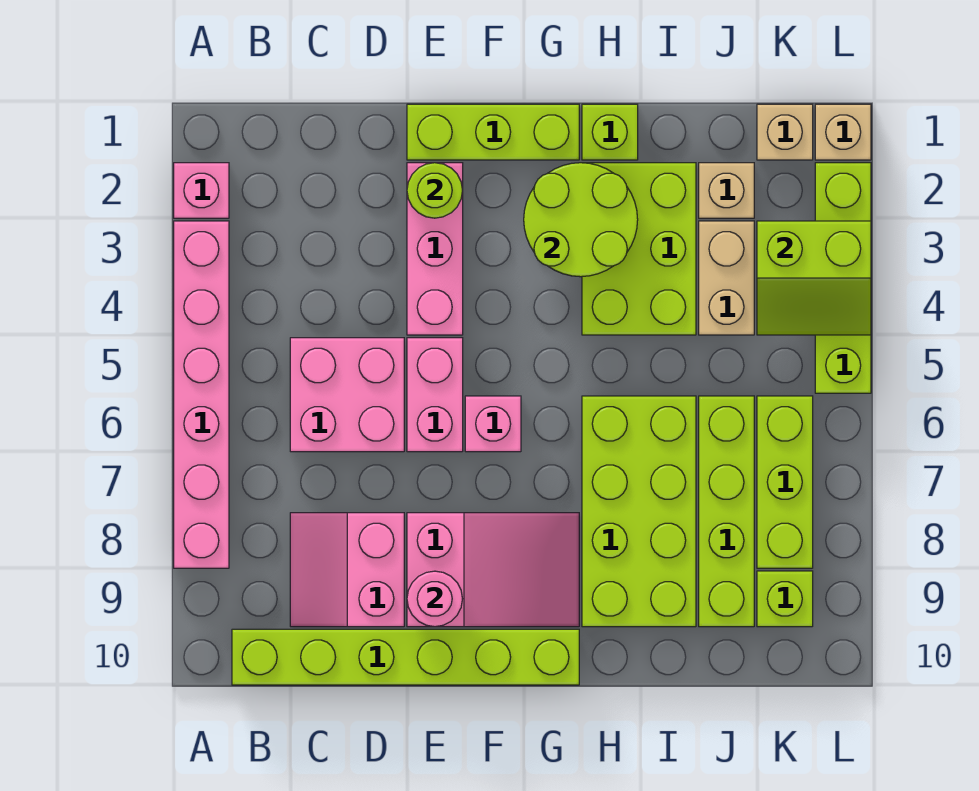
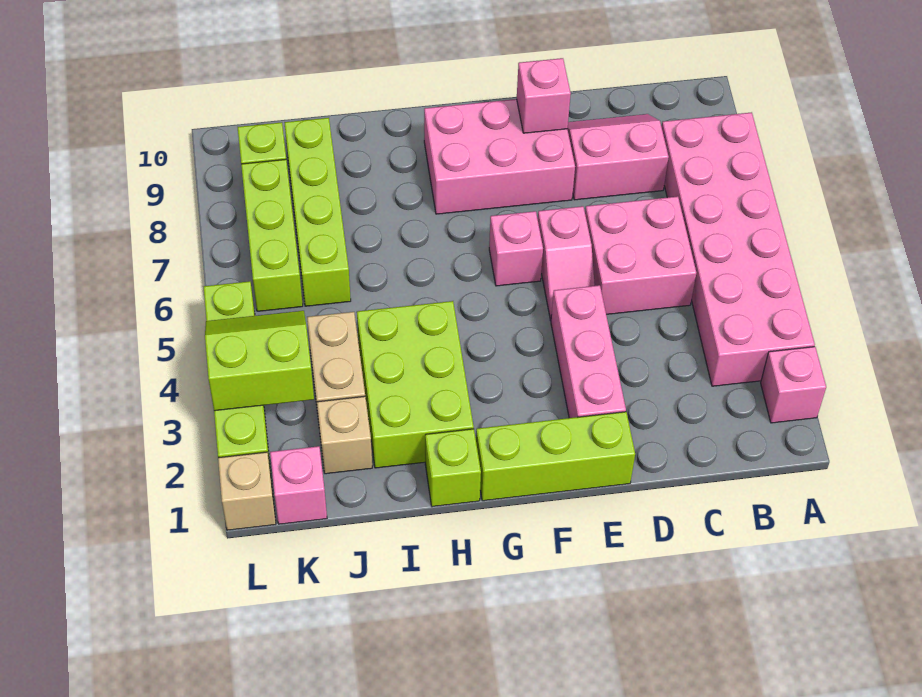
pink 1x6 brick [174,221,229,568] -> pink 2x6 brick [662,112,815,386]
lime 1x6 brick [232,629,579,685] -> none
pink 2x2 slope [290,513,404,627] -> pink 2x2 slope turned to [568,114,669,200]
lime 1x1 round brick [407,163,463,218] -> none
pink 1x2 brick [407,338,463,452] -> pink 1x2 slope [538,206,595,320]
pink 2x3 slope [407,513,579,627] -> pink 2x3 brick [424,99,575,214]
pink 1x1 round brick [407,571,462,627] -> pink 1x1 brick [517,58,571,133]
lime 2x2 round brick [524,163,638,277] -> none
lime 2x4 brick [582,396,696,627] -> none
tan 1x1 brick [757,104,813,160] -> pink 1x1 brick [270,446,327,524]

